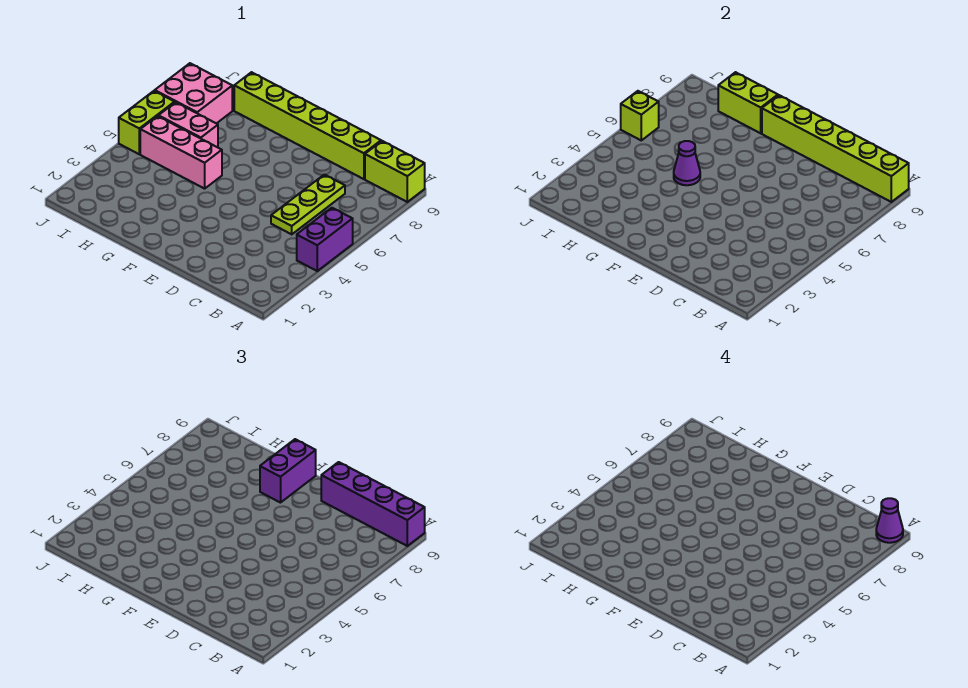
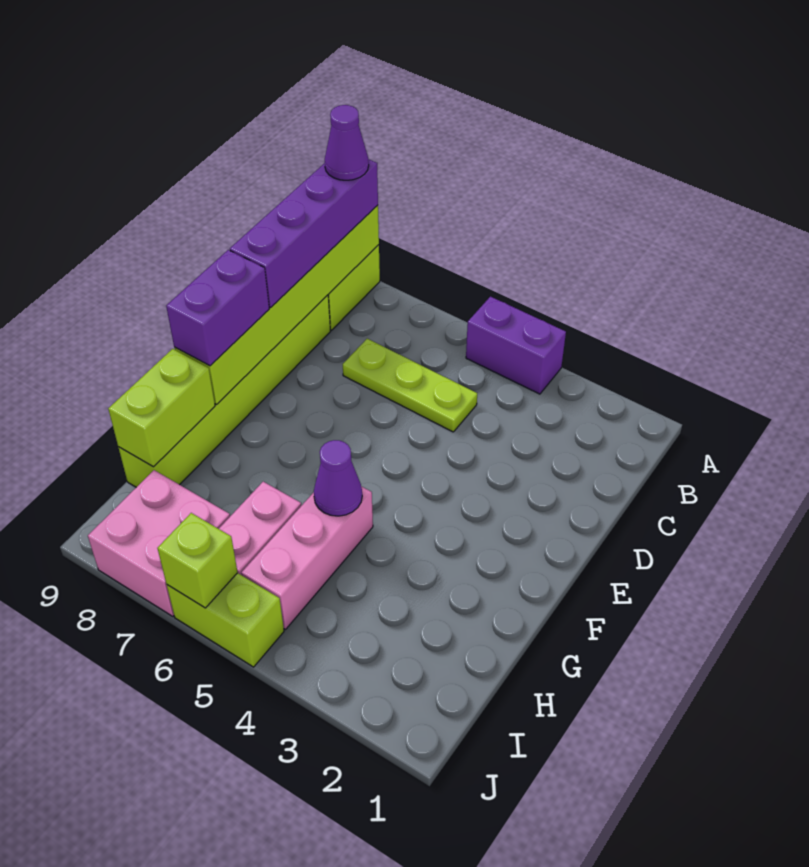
purple 1x2 brick [260,439,316,503] -> purple 1x2 brick turned to [166,250,269,366]

